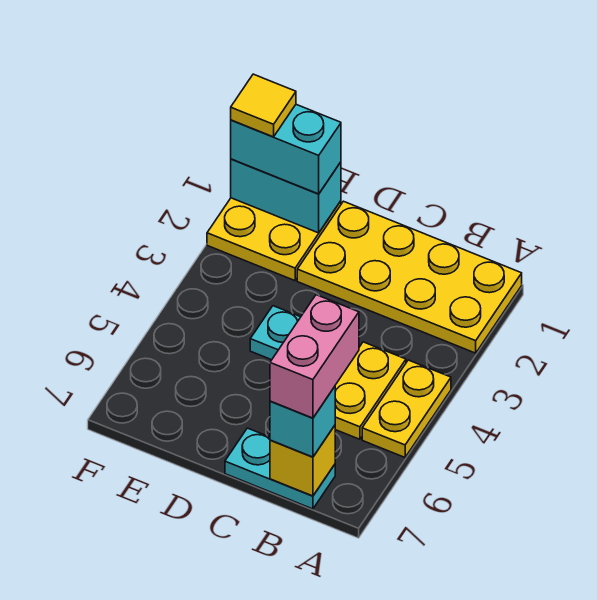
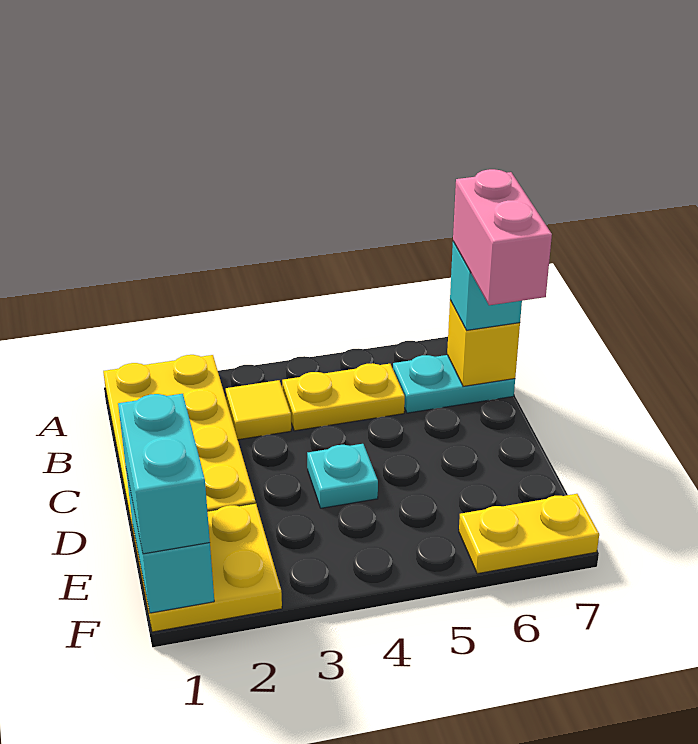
yellow 1x2 plate [362,360,451,457] -> yellow 1x2 plate moved to [459,494,599,574]
pink 1x2 brick [270,295,359,418] -> pink 1x2 brick turned to [453,169,552,305]
cyan 1x2 plate [225,428,335,509] -> cyan 1x2 plate turned to [393,355,515,413]
yellow 1x1 tile [231,74,296,137] -> yellow 1x1 tile moved to [226,380,291,440]

